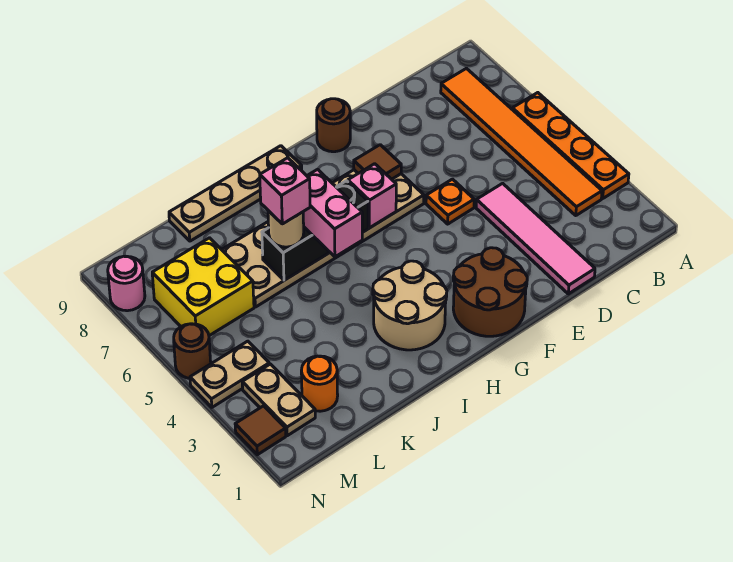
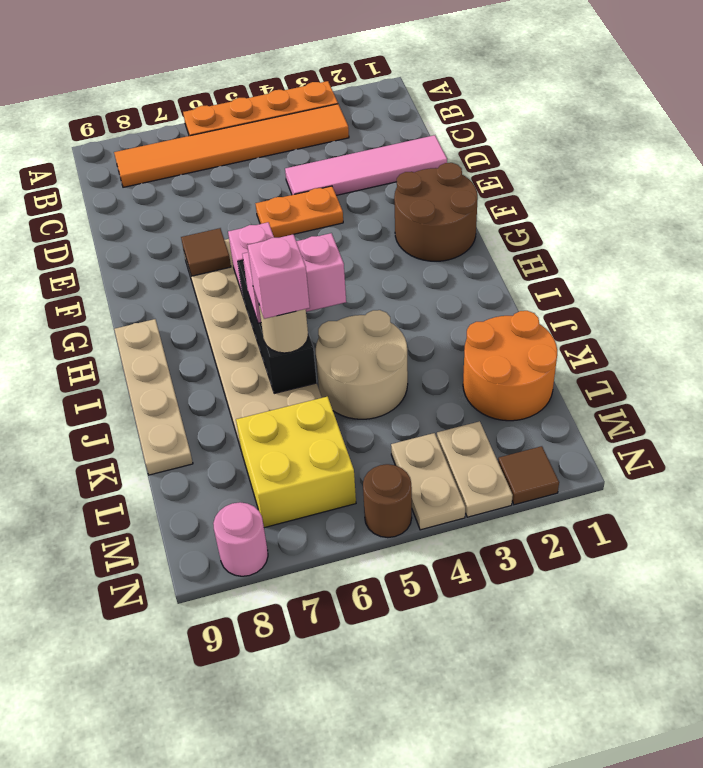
orange 1x1 plate [426,179,474,224] -> orange 1x2 plate [255,186,343,238]
brown 1x1 round brick [317,99,350,152] -> none
tan 2x2 round brick [373,261,447,350] -> tan 2x2 round brick moved to [316,310,408,419]
orange 1x1 round brick [301,356,338,411] -> orange 2x2 round brick [463,311,557,421]
tan 1x2 plate [242,364,315,436] -> tan 1x2 plate turned to [437,421,513,517]

